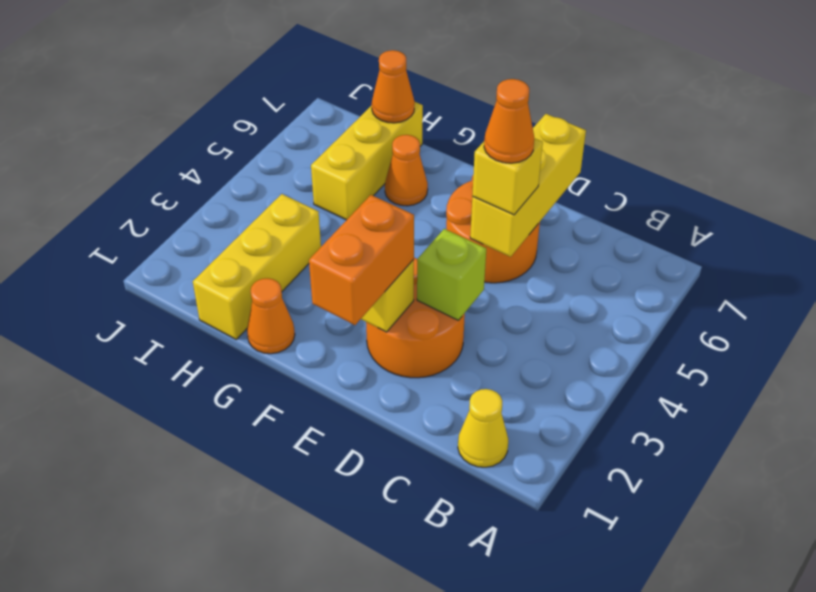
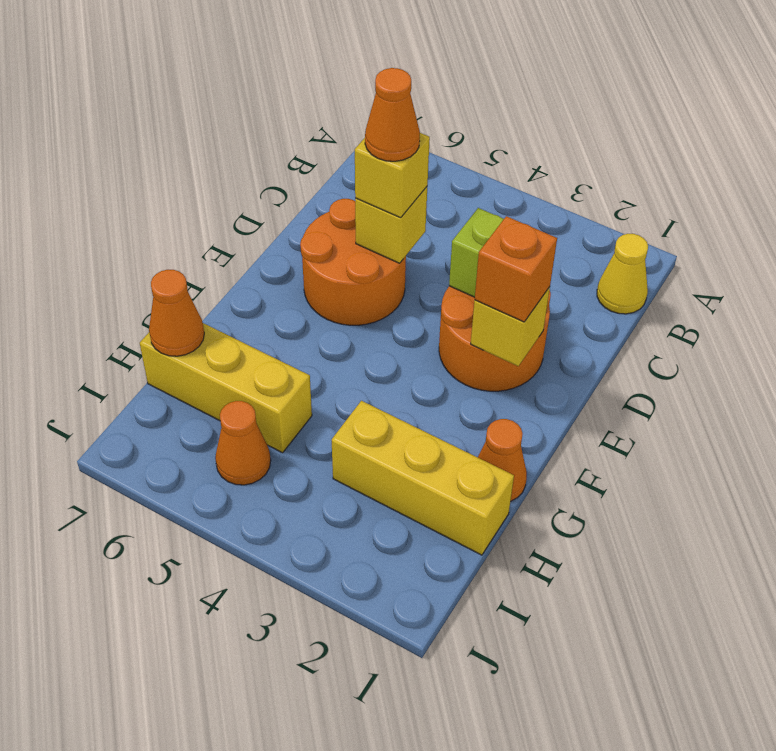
yellow 1x3 brick [470,114,586,257] -> yellow 1x1 brick [355,187,427,263]
orange 1x2 brick [309,195,414,325] -> orange 1x1 brick [475,216,557,322]
orange 1x1 cone [385,135,428,206] -> orange 1x1 cone moved to [215,401,271,485]

